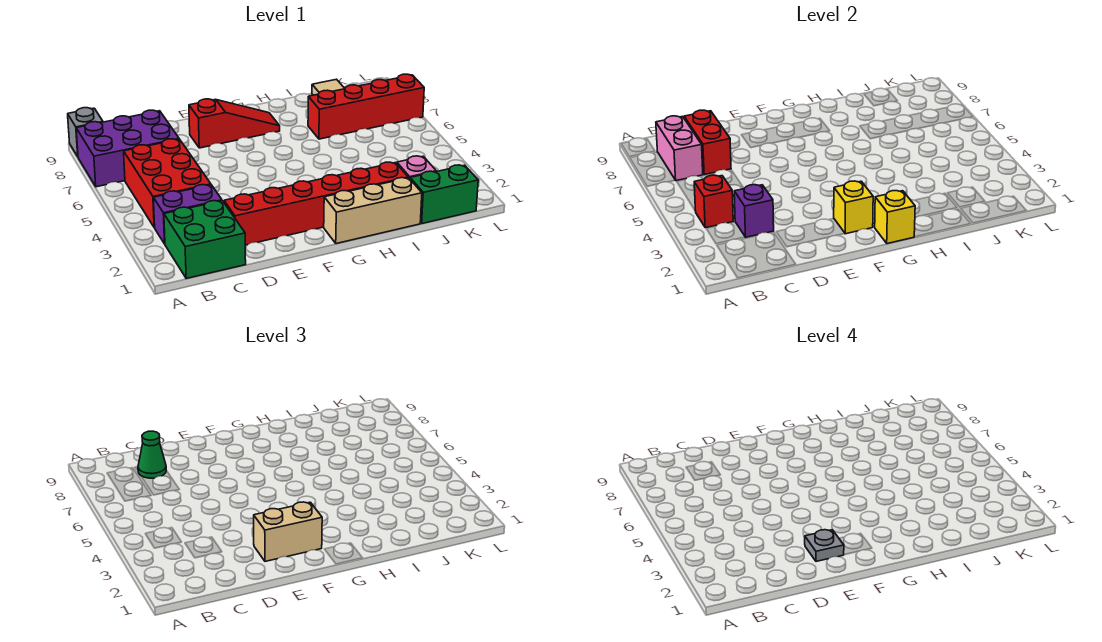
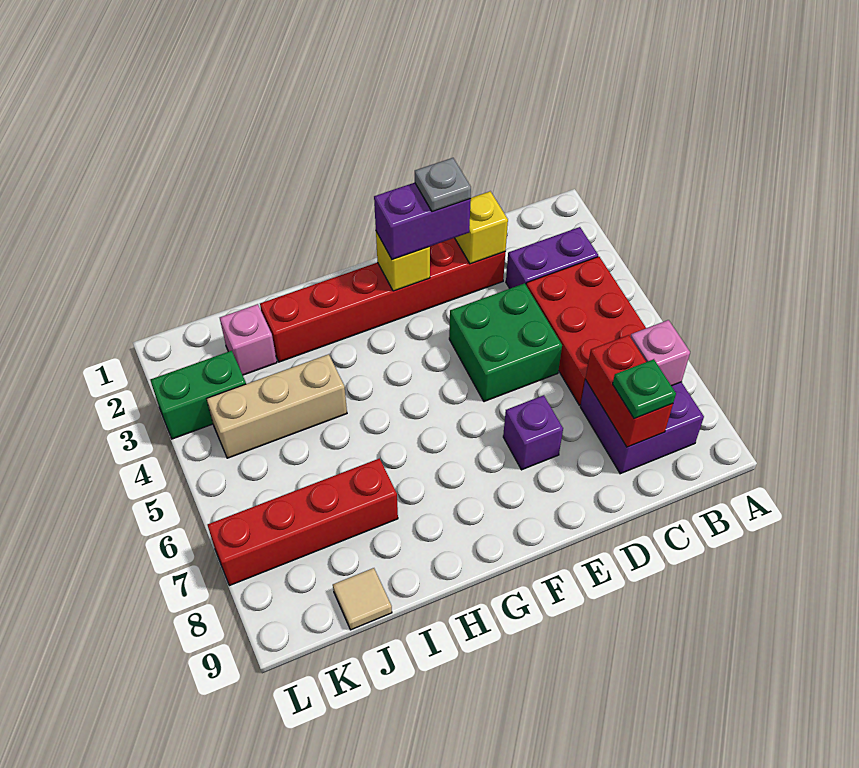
purple 2x3 brick [76,110,179,187] -> purple 2x2 brick [580,380,704,474]
grey 1x1 brick [68,108,103,156] -> none
green 2x2 brick [164,201,246,278] -> green 2x2 brick moved to [449,283,562,402]
red 1x1 brick [694,175,733,228] -> none
pink 1x2 brick [656,116,703,181] -> pink 1x1 brick [630,320,690,386]
purple 1x1 brick [734,185,774,237] -> purple 1x1 brick moved to [503,395,563,470]
green 1x1 cone [138,431,166,478] -> green 1x1 plate [613,359,676,419]
tan 1x2 brick [254,502,322,561] -> purple 1x2 brick [374,183,471,260]
red 1x3 slope [189,99,280,148] -> none
tan 1x3 brick [324,178,422,244] -> tan 1x3 brick moved to [207,354,347,458]
yellow 1x1 brick [875,191,915,244] -> yellow 1x1 brick moved to [455,191,508,264]
green 1x2 brick [410,165,478,223] -> green 1x2 brick moved to [150,351,246,439]

